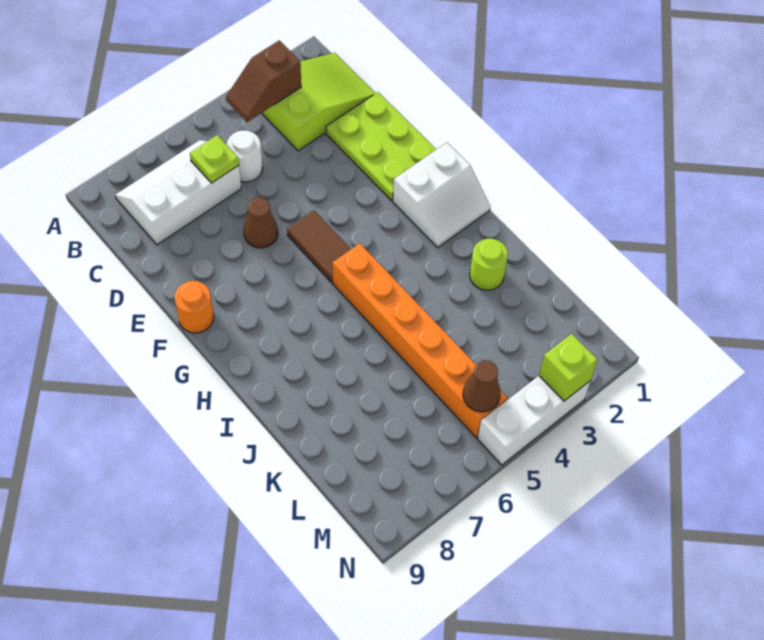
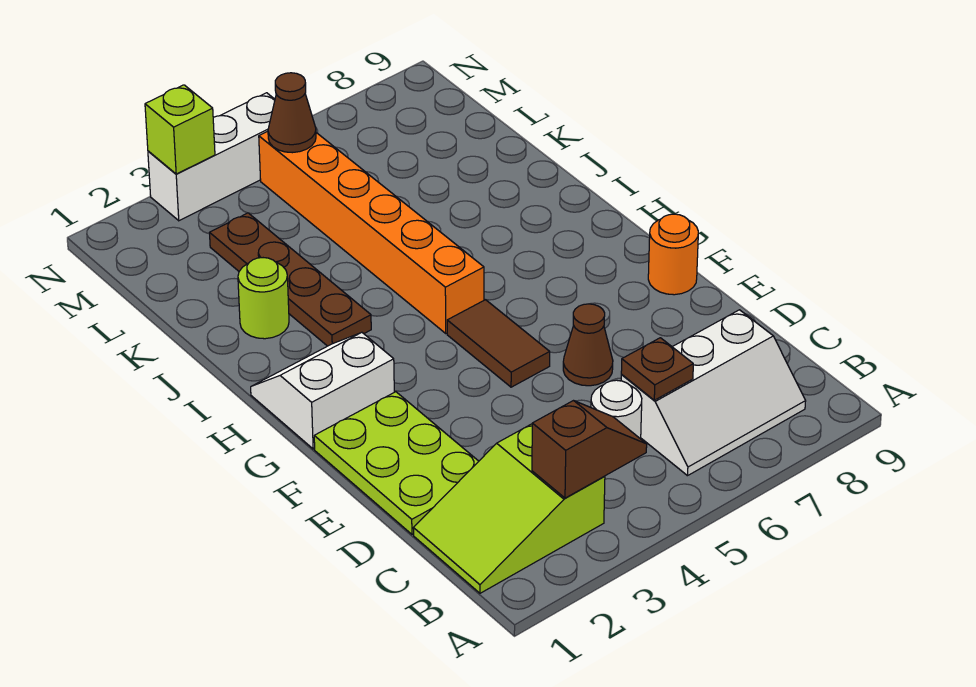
lime 1x1 plate [190,135,239,183] -> brown 1x1 plate [621,338,693,400]
none -> brown 1x4 plate [210,213,371,346]

